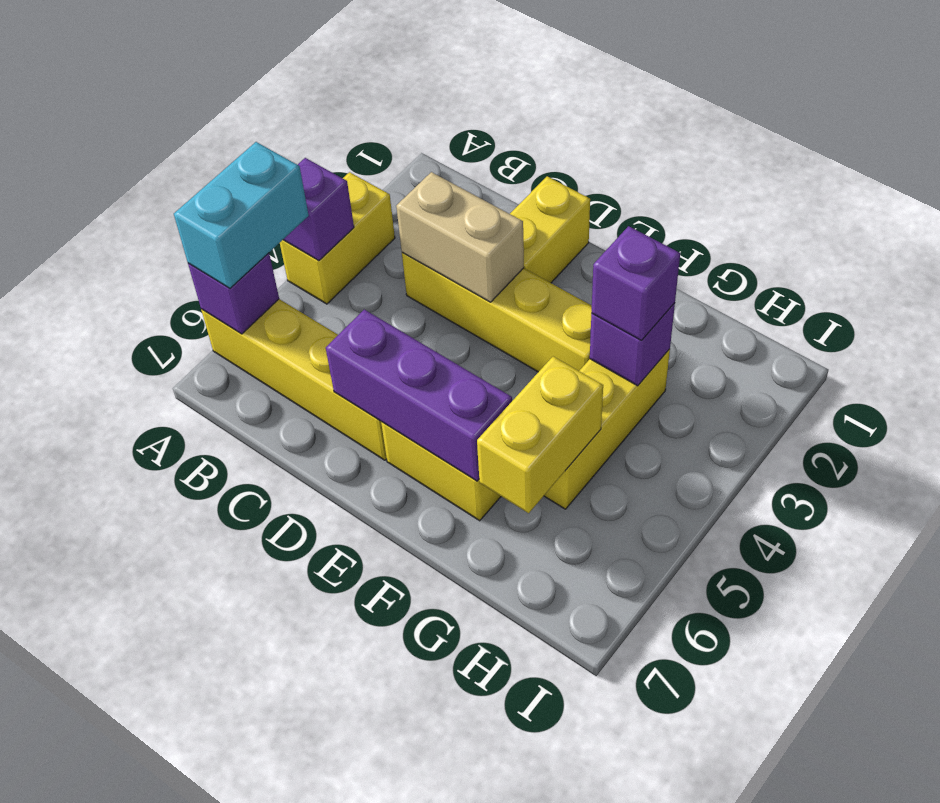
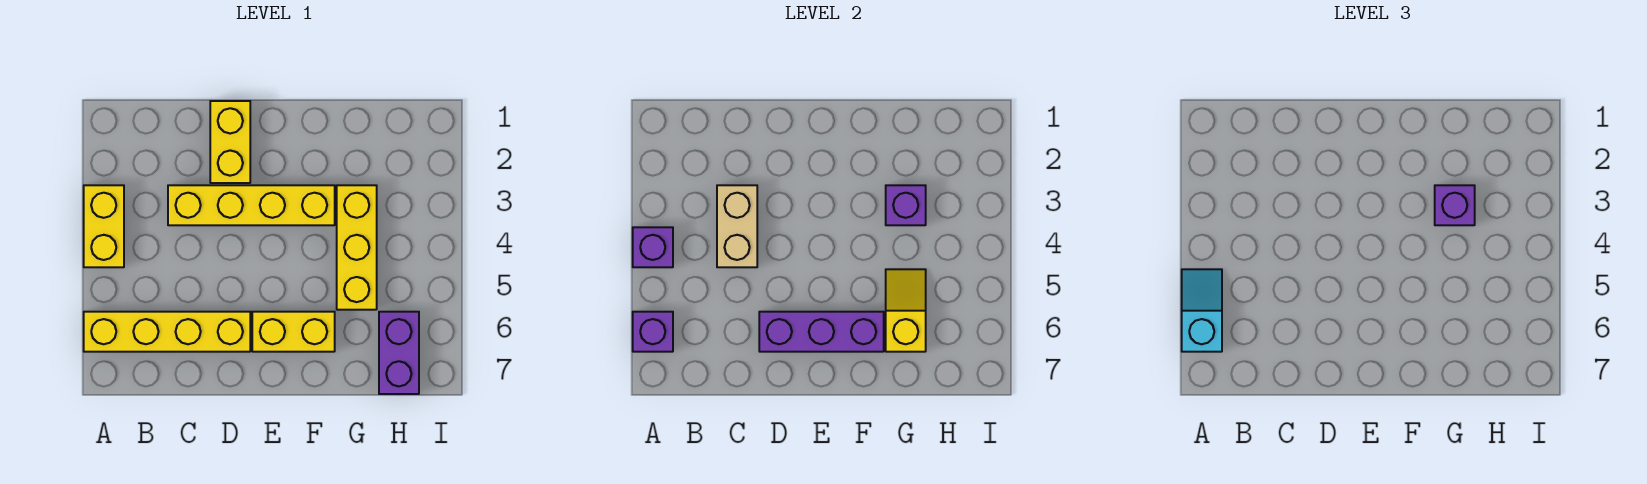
cyan 1x2 brick [174,142,309,288] -> cyan 1x2 slope [1182,269,1222,352]
tan 1x2 brick [396,172,524,302] -> tan 1x2 brick turned to [717,185,757,267]
yellow 1x2 brick [477,357,603,513] -> yellow 1x2 slope [886,269,926,352]
none -> purple 1x2 brick [379,312,419,394]

